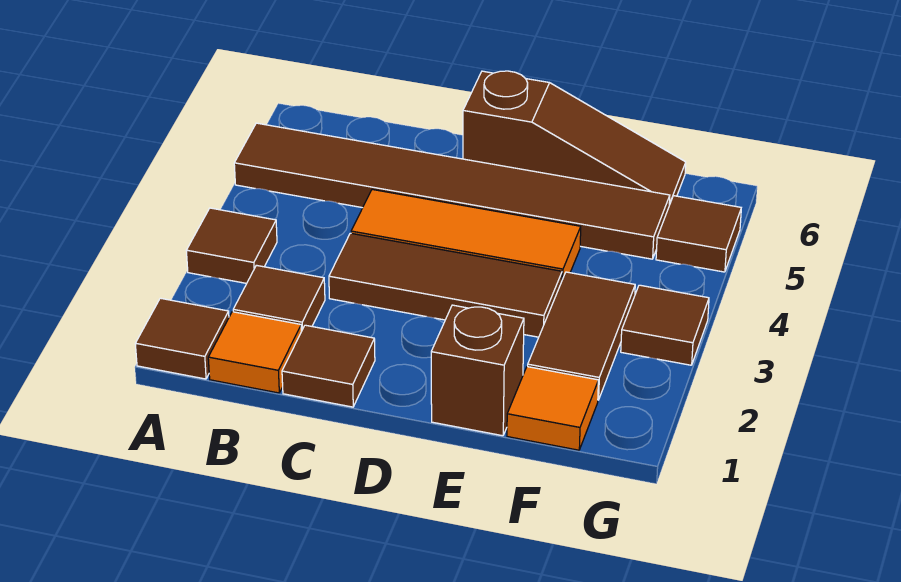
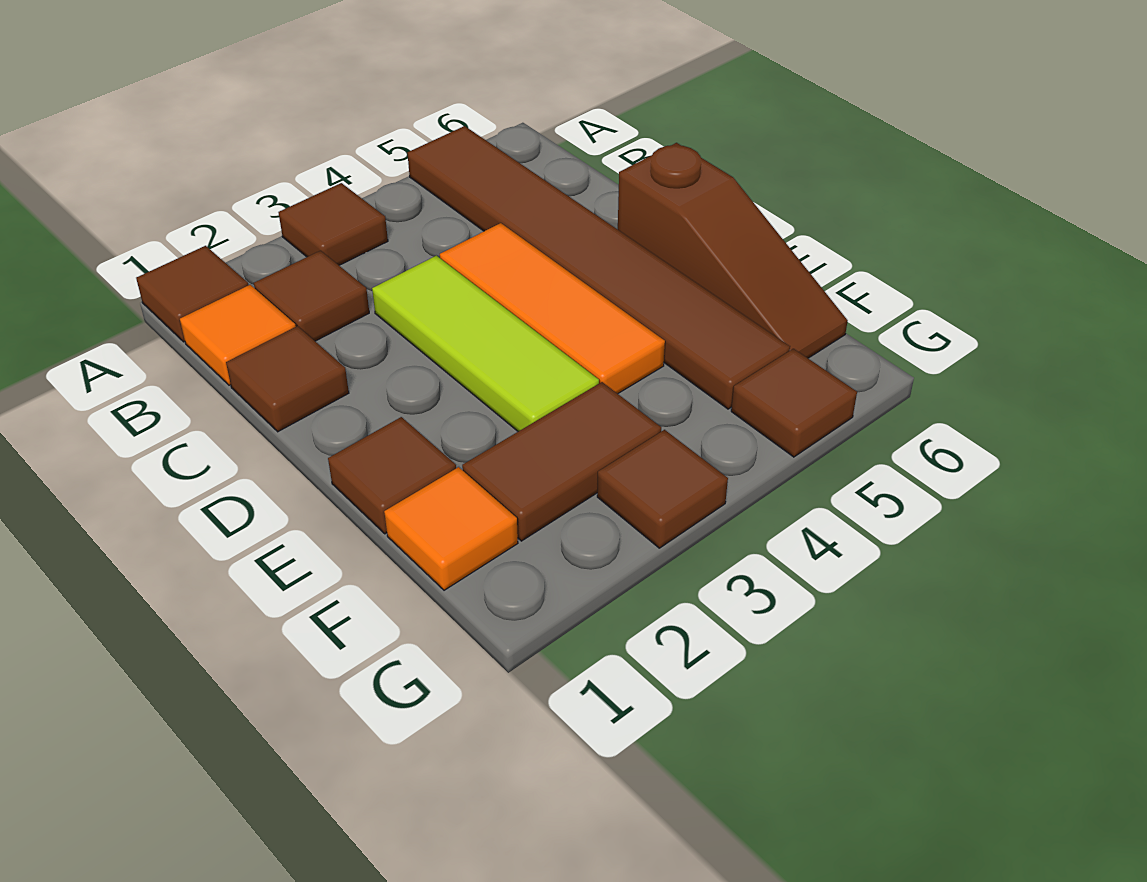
brown 1x3 tile [329,233,562,337] -> lime 1x3 tile [372,256,599,431]
brown 1x1 brick [431,305,524,436] -> brown 1x1 tile [328,417,456,534]

